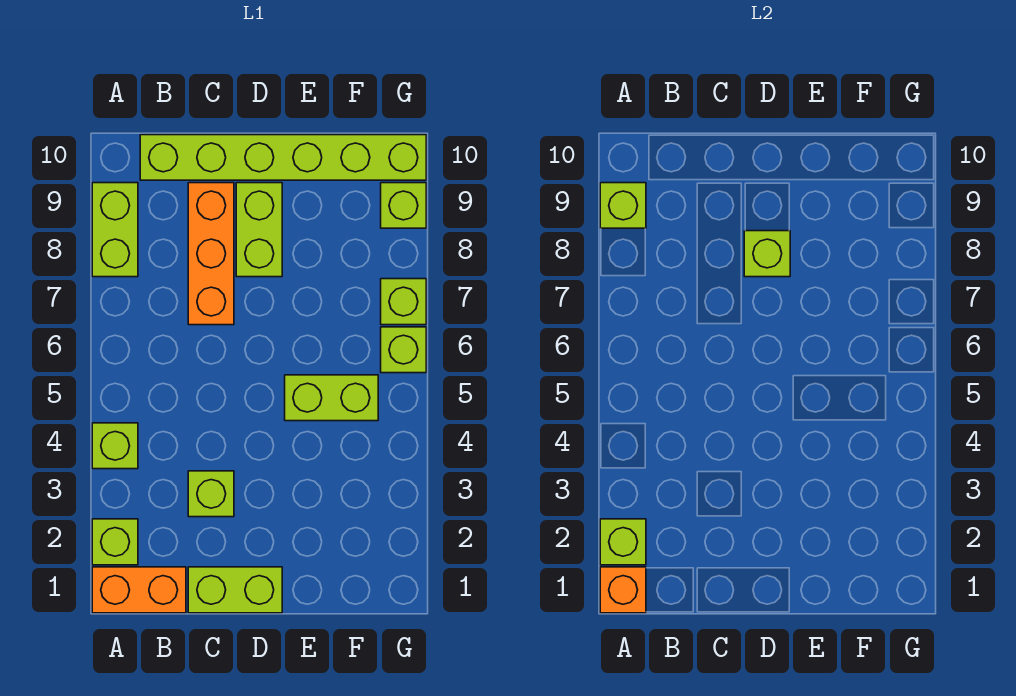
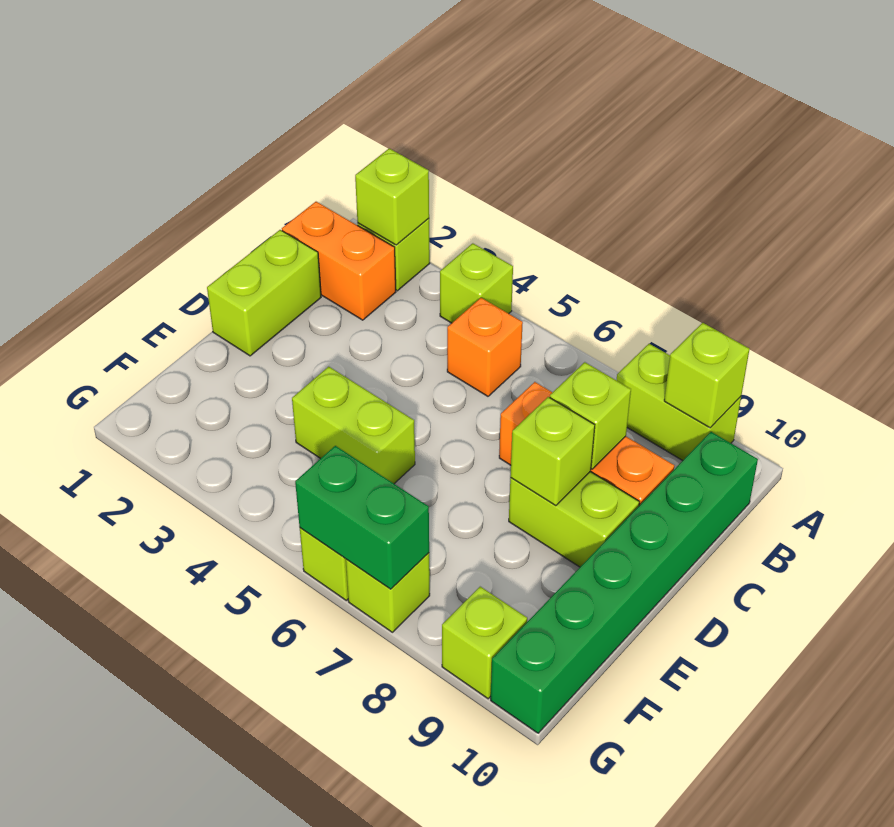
orange 1x2 brick [92,567,186,613] -> orange 1x2 brick turned to [282,202,396,320]
orange 1x1 brick [600,567,646,613] -> orange 1x1 brick moved to [447,298,523,396]
lime 1x6 brick [140,135,426,180] -> green 1x6 brick [491,432,758,733]
lime 1x1 brick [188,471,234,517] -> lime 1x1 brick moved to [550,362,631,469]
lime 1x2 brick [285,375,378,421] -> lime 1x2 brick turned to [292,367,415,484]
none -> green 1x2 brick [295,446,429,589]

